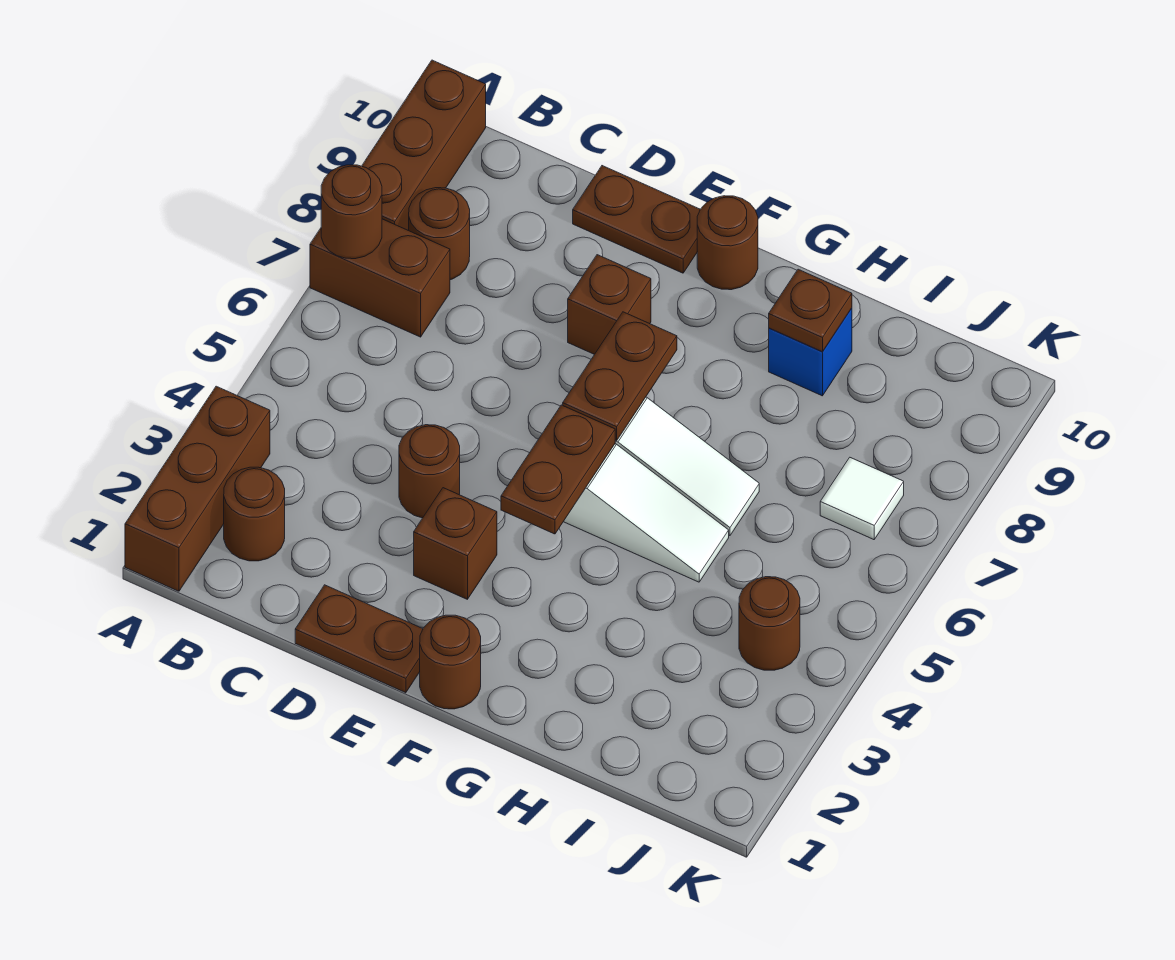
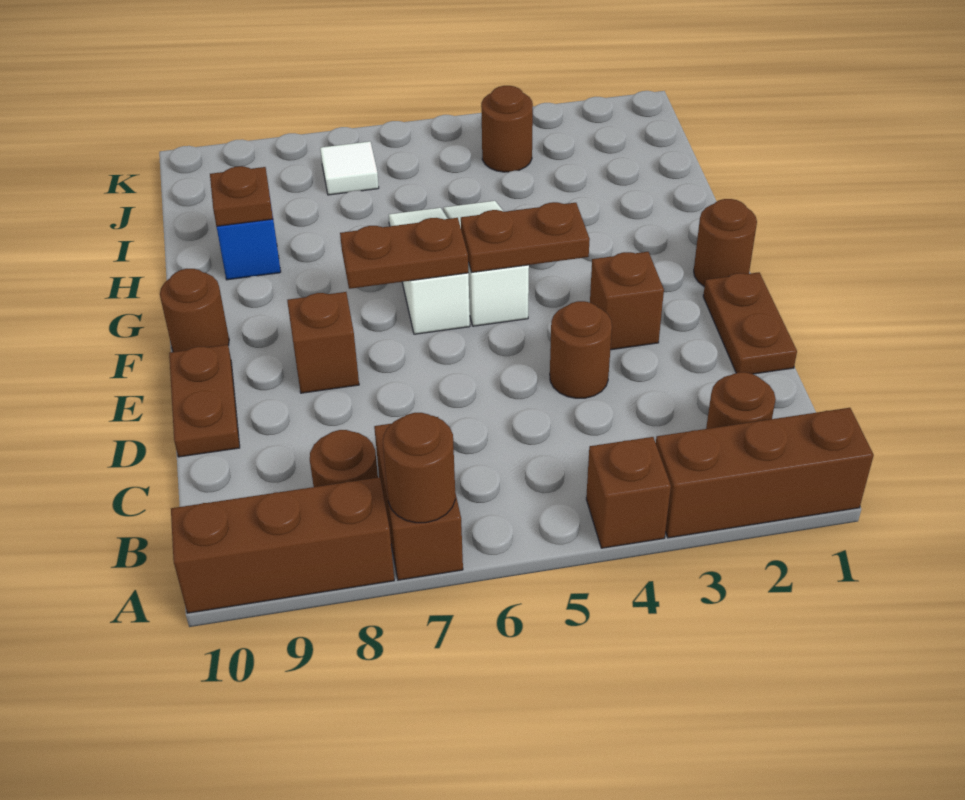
none -> brown 1x1 brick [586,437,671,548]

